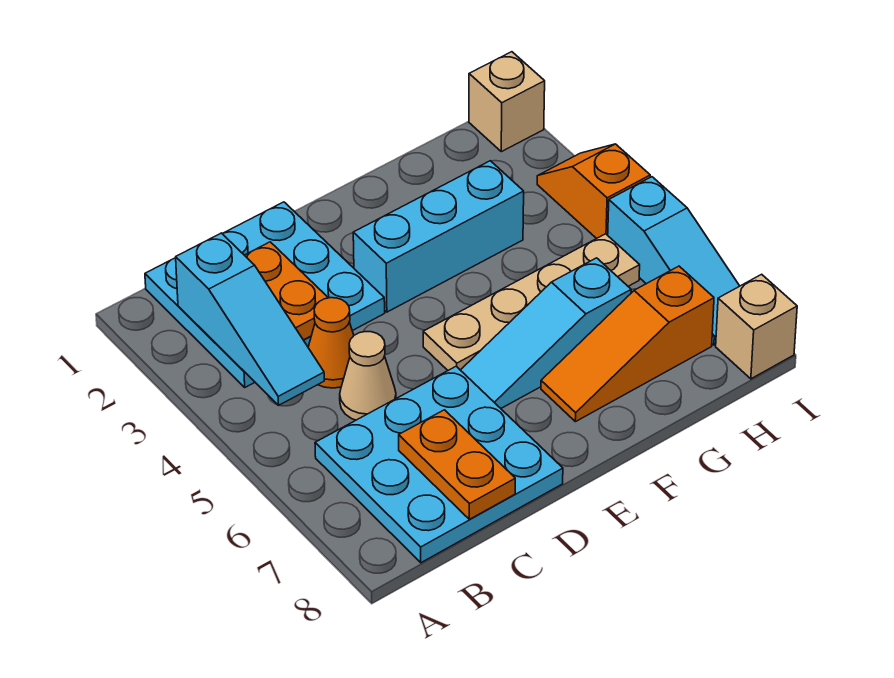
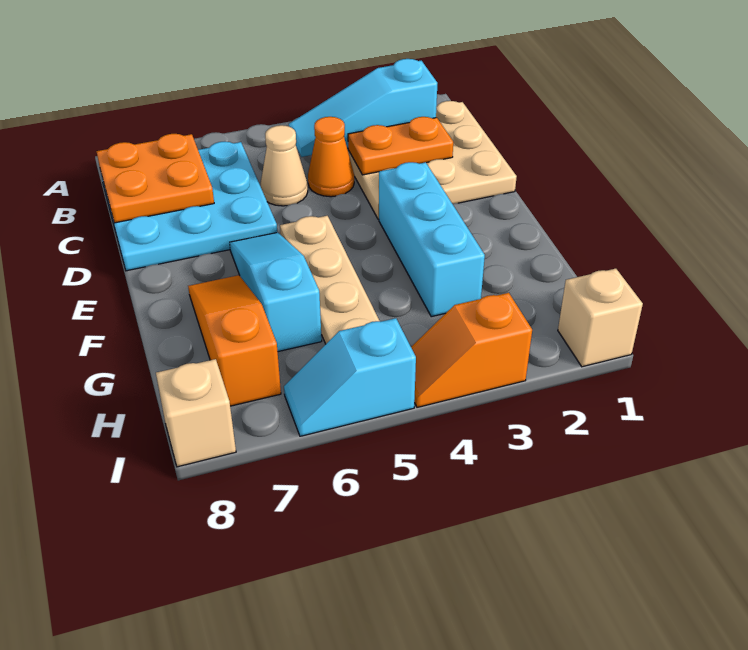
cyan 3x3 plate [145,202,385,387] -> tan 3x3 plate [347,101,517,219]
orange 1x2 plate [399,410,515,519] -> orange 2x2 plate [96,134,214,223]
orange 1x2 slope [537,144,650,239] -> orange 1x2 slope turned to [411,293,532,407]
cyan 1x3 slope [608,177,739,345] -> cyan 1x2 slope [284,318,416,436]

